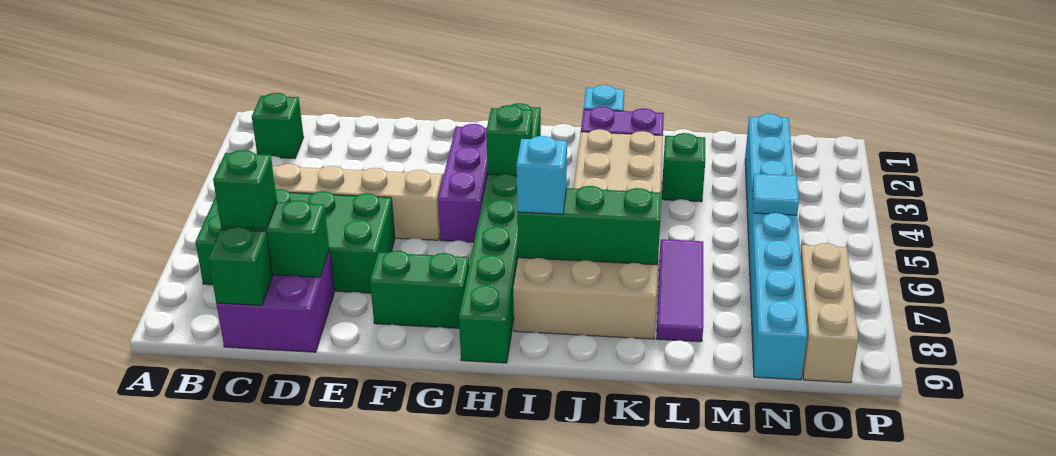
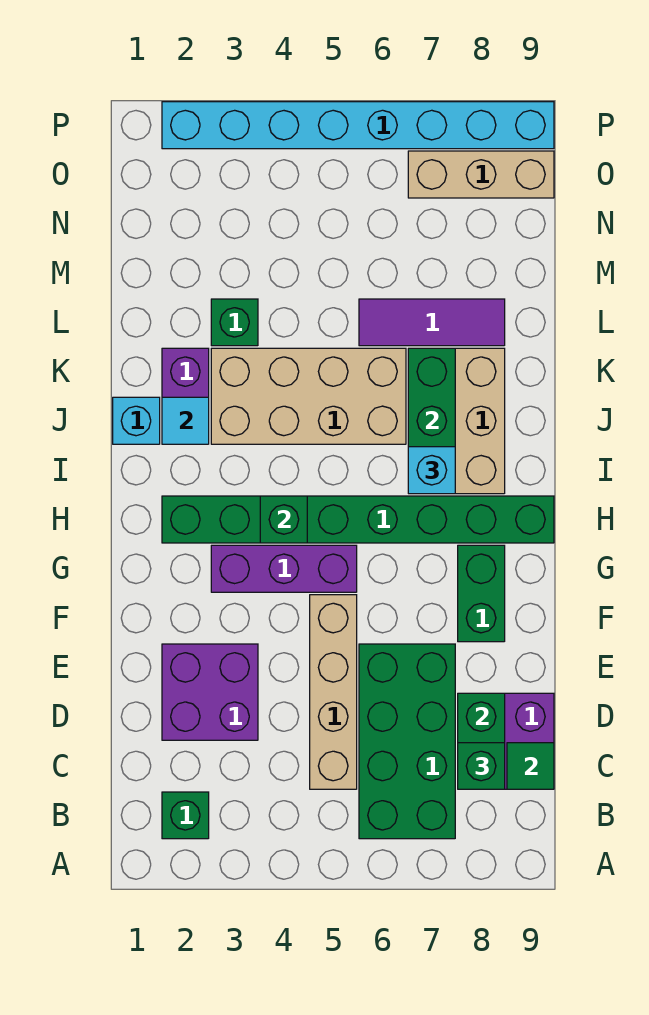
green 1x1 brick [208,227,273,306] -> green 1x1 tile [507,743,554,789]
none -> purple 2x2 brick [162,644,258,740]
cyan 1x8 brick [745,114,807,380] -> cyan 1x8 brick moved to [162,102,554,149]
cyan 1x1 tile [752,174,799,215] -> cyan 1x1 tile moved to [162,397,209,444]

